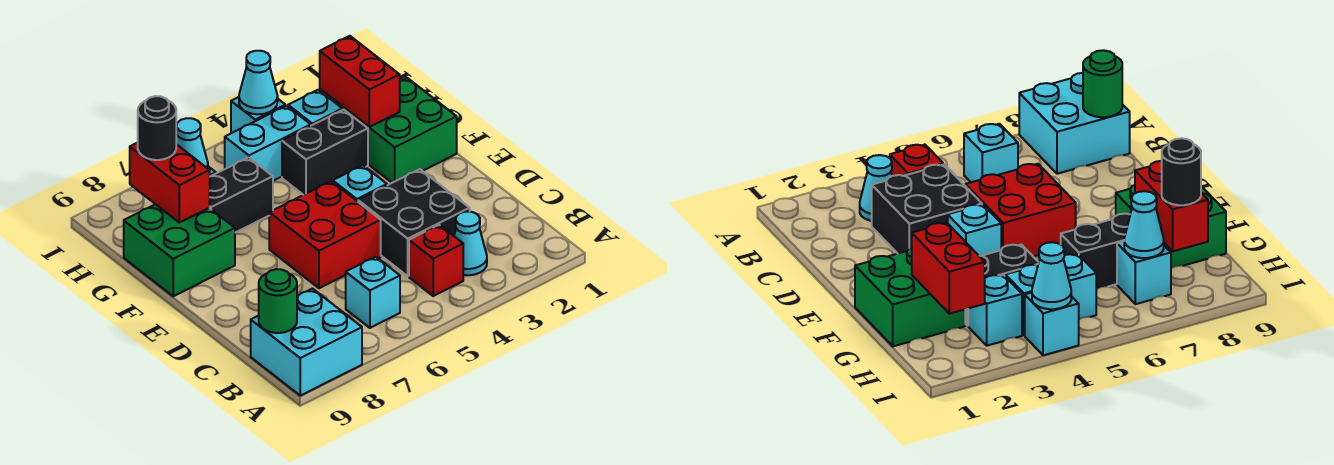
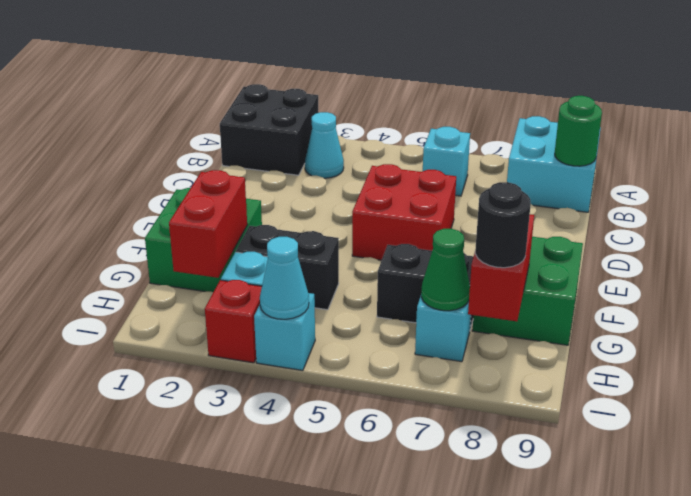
red 1x1 brick [409,225,463,296] -> red 1x1 brick moved to [205,280,262,363]
black 2x2 brick [358,169,470,276] -> black 2x2 brick moved to [220,84,319,175]
cyan 1x1 brick [333,165,387,202] -> none
cyan 1x2 brick [225,106,311,181] -> none
cyan 1x1 cone [176,118,208,168] -> green 1x1 cone [421,229,470,311]

